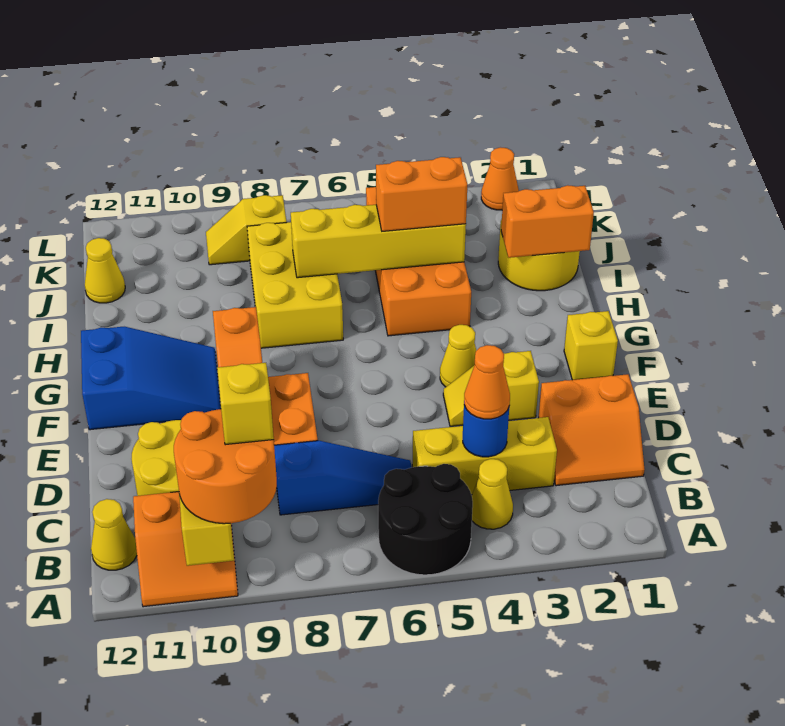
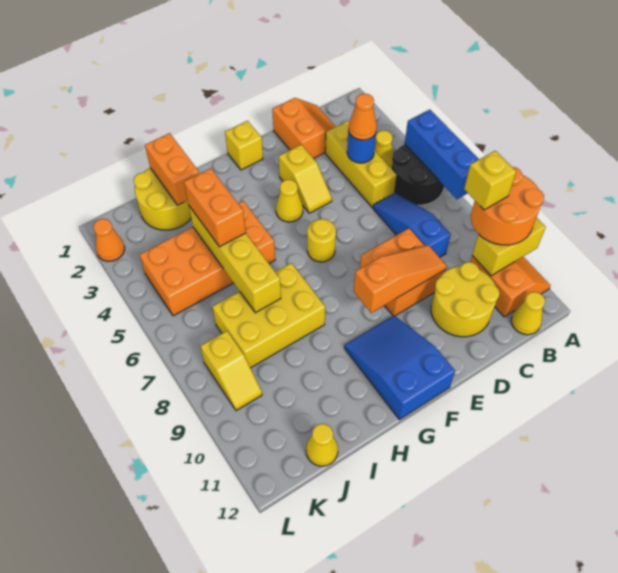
none -> blue 1x3 brick [405,110,479,199]
none -> yellow 1x1 round brick [307,219,336,262]

